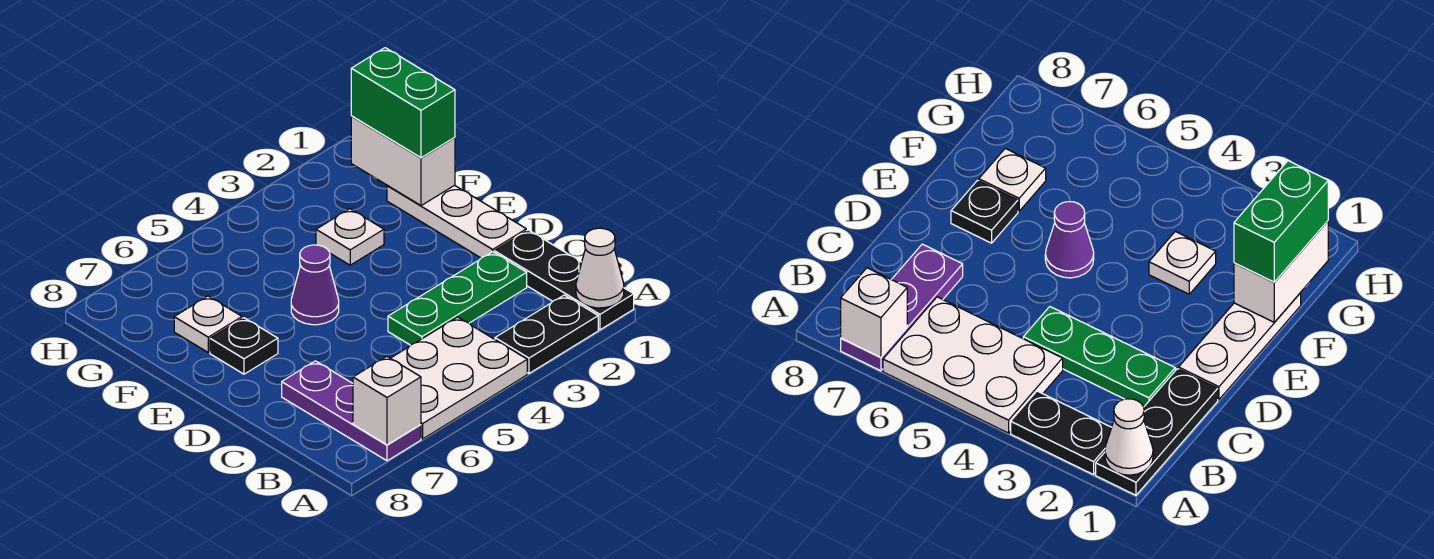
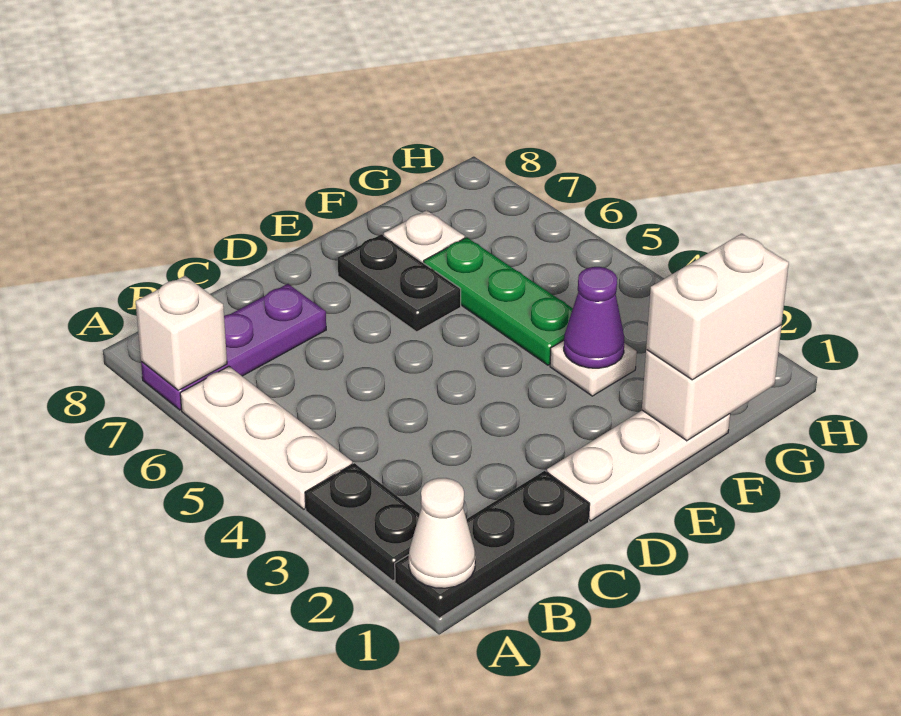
white 2x3 plate [391,317,527,439] -> white 1x3 plate [180,366,352,509]
green 1x3 plate [388,252,527,345] -> green 1x3 plate moved to [424,237,573,365]
purple 1x1 cone [291,245,339,325] -> purple 1x1 cone moved to [564,267,624,368]
black 1x1 plate [210,318,278,374] -> black 1x2 plate [338,234,461,332]
green 1x2 brick [351,48,455,158] -> white 1x2 brick [646,234,789,380]

